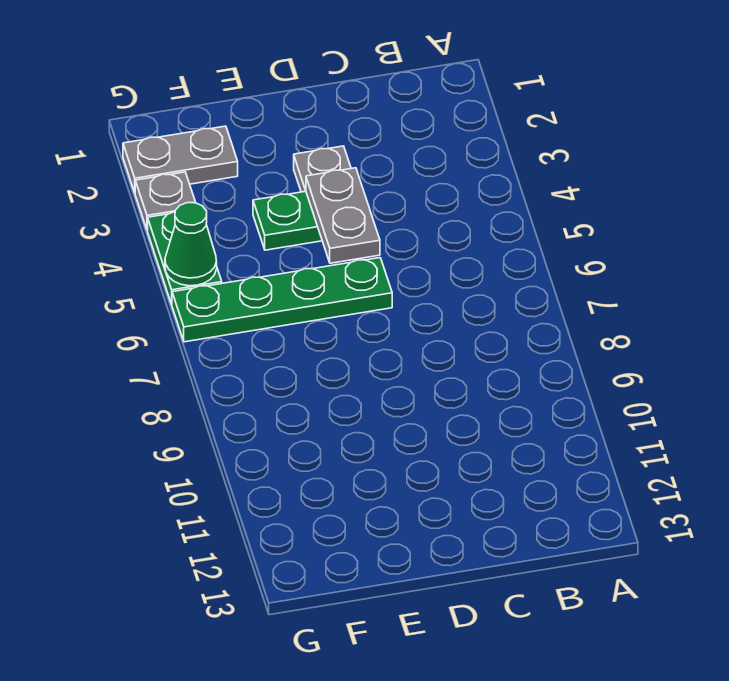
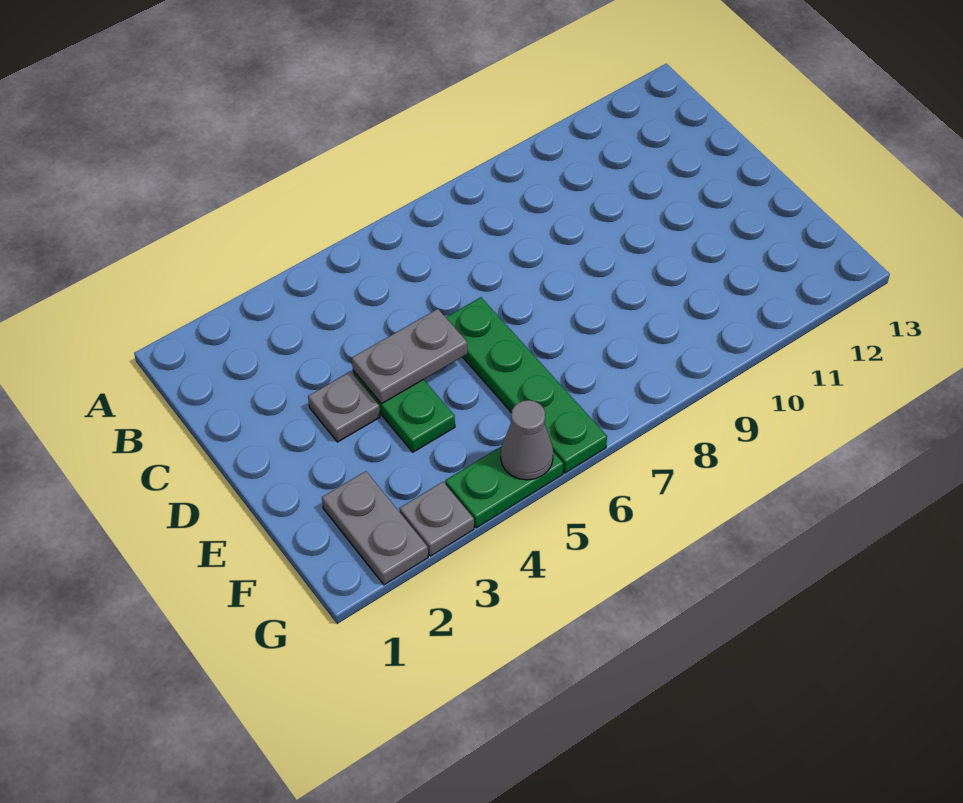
green 1x1 cone [165,203,217,286] -> grey 1x1 cone [501,400,553,480]

